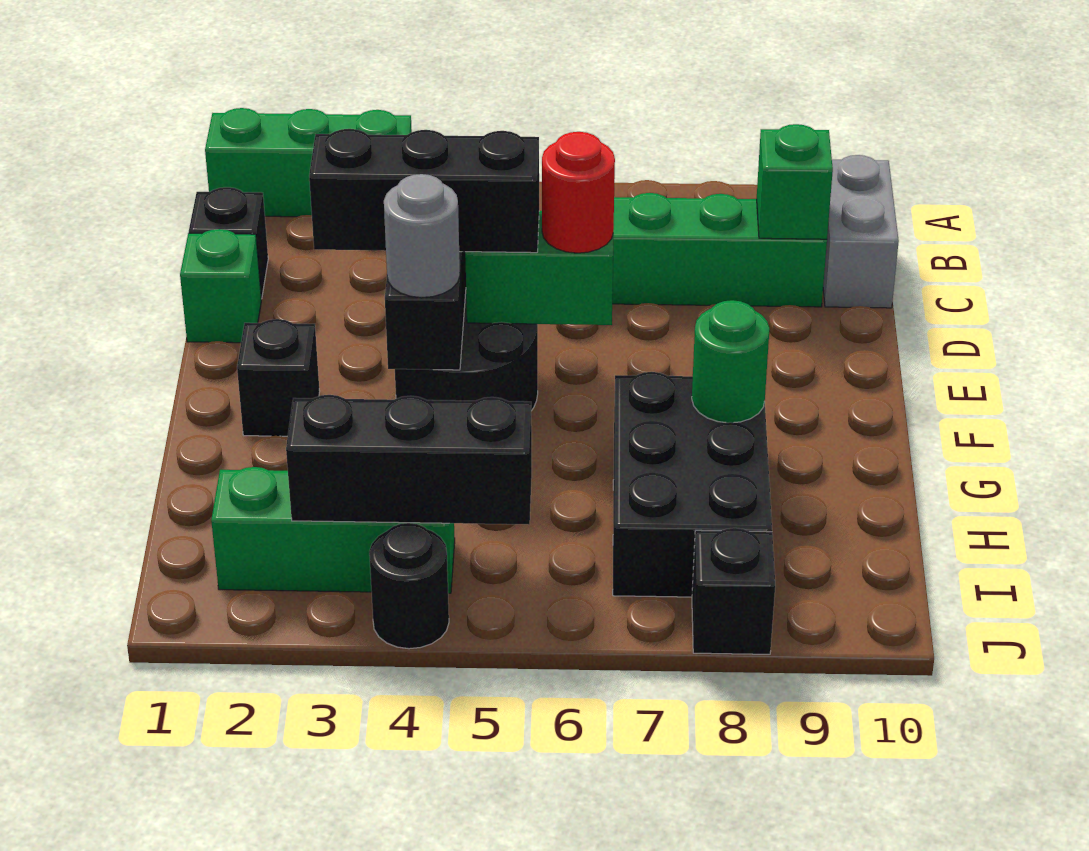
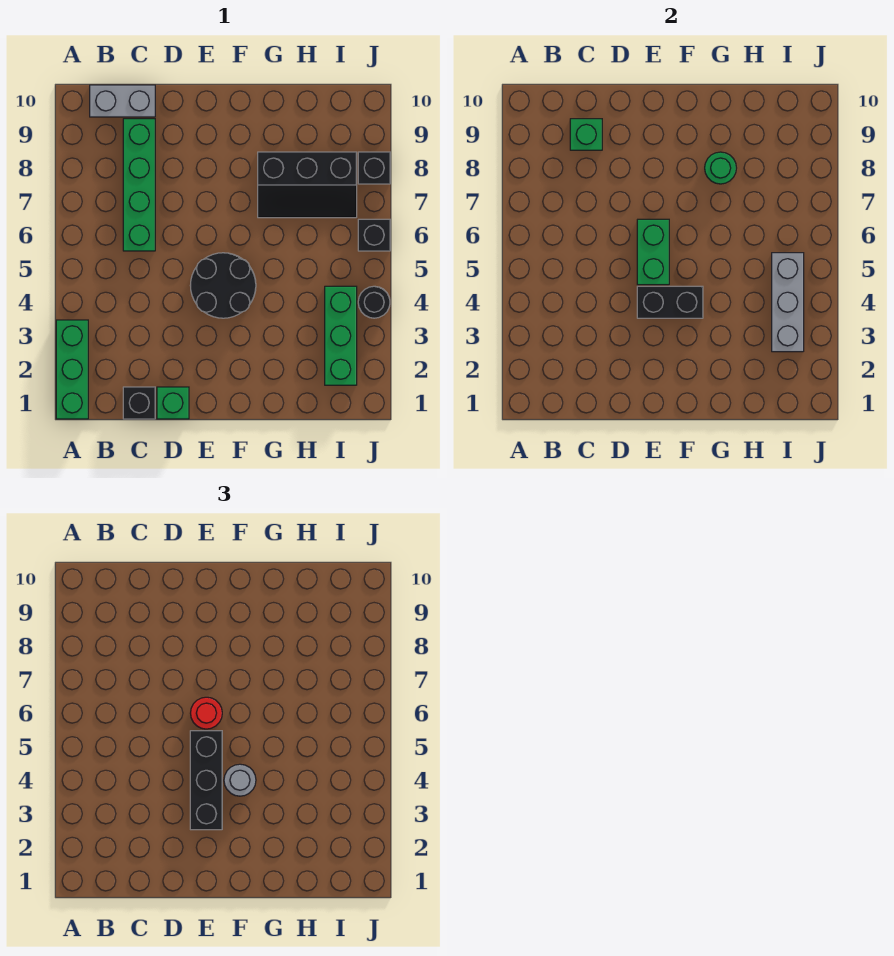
black 1x1 brick [237,319,320,436] -> black 1x1 brick moved to [358,219,390,251]
black 2x3 brick [613,372,772,597] -> black 2x3 slope [258,152,357,218]
black 1x3 brick [286,395,532,525] -> grey 1x3 brick [772,253,804,352]

